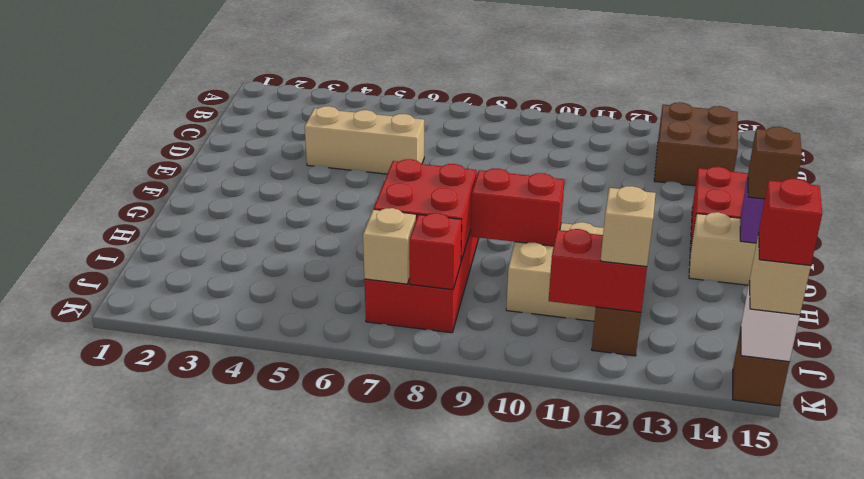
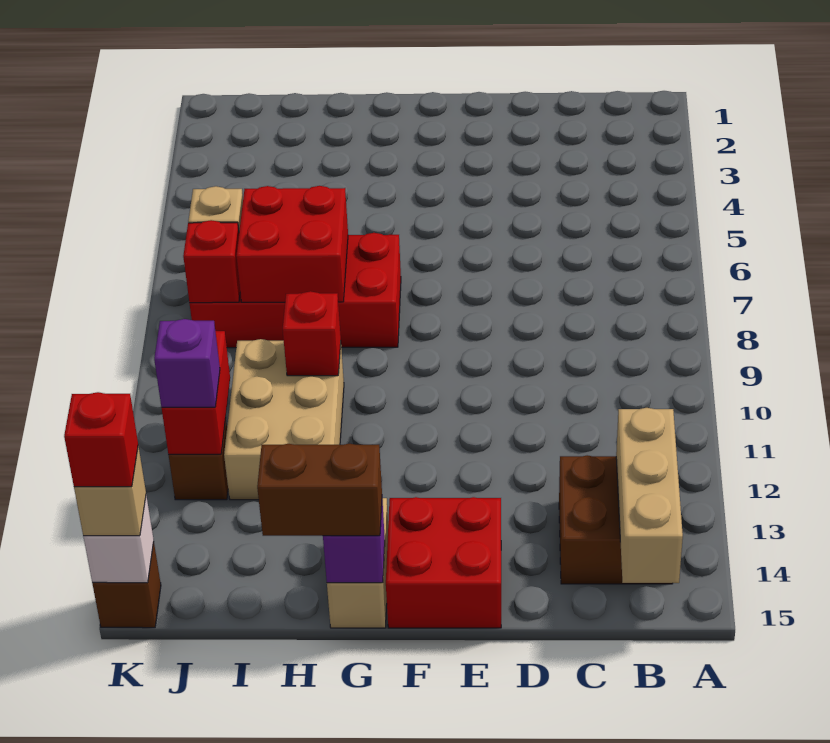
tan 1x3 brick [305,106,424,174] -> tan 1x3 brick moved to [616,408,683,583]
brown 1x1 brick [748,127,802,199] -> brown 1x2 brick [257,444,382,536]
red 1x2 brick [471,169,565,246] -> red 1x1 brick [283,291,341,376]
tan 1x1 brick [600,186,656,267] -> purple 1x1 brick [154,319,220,407]

